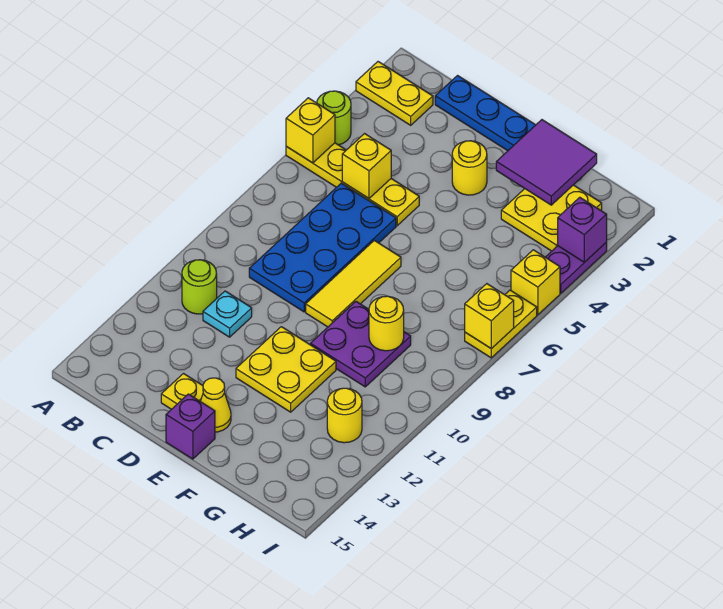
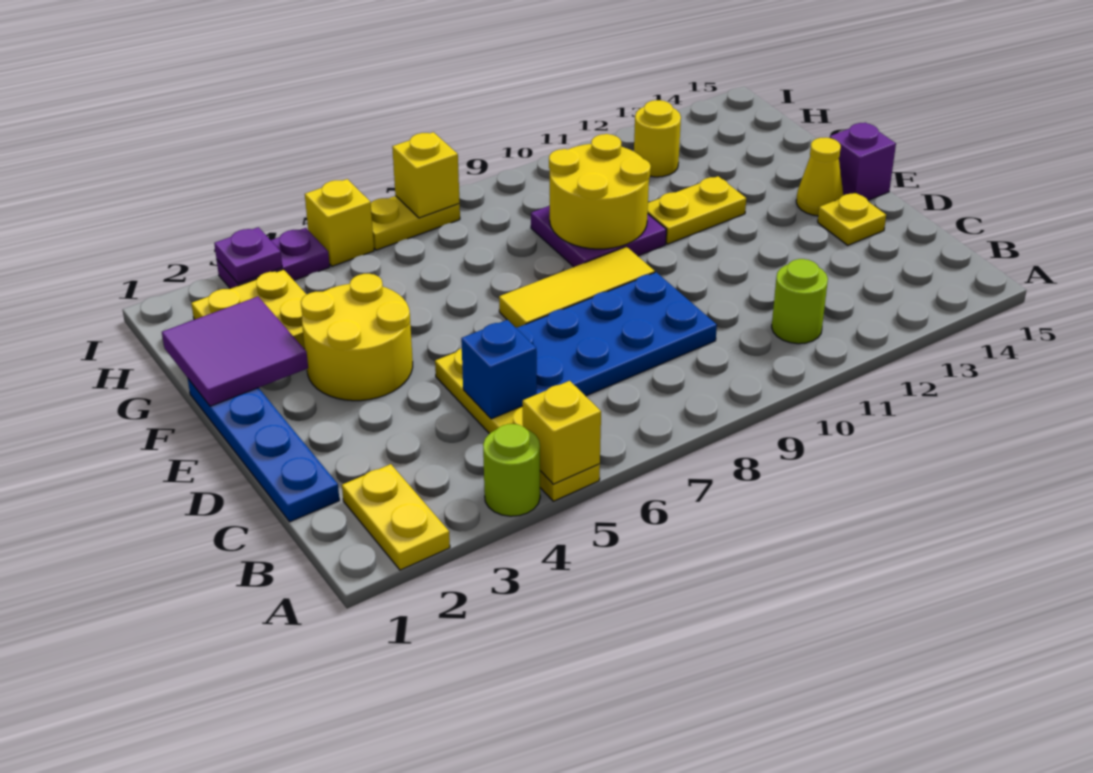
yellow 1x1 brick [342,134,391,198] -> blue 1x1 brick [461,320,537,419]
cyan 1x1 plate [203,291,252,337] -> none
yellow 1x1 round brick [452,141,487,195] -> yellow 2x2 round brick [301,274,413,401]
yellow 2x2 plate [236,327,336,412] -> yellow 1x2 plate [648,176,746,244]
yellow 1x1 round brick [369,296,404,351] -> yellow 2x2 round brick [549,134,651,249]
purple 1x1 brick [558,197,607,262] -> purple 1x1 plate [214,227,282,283]

